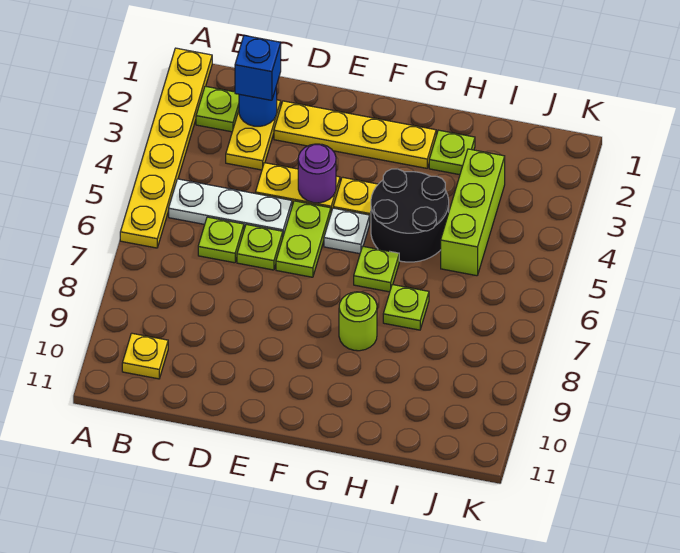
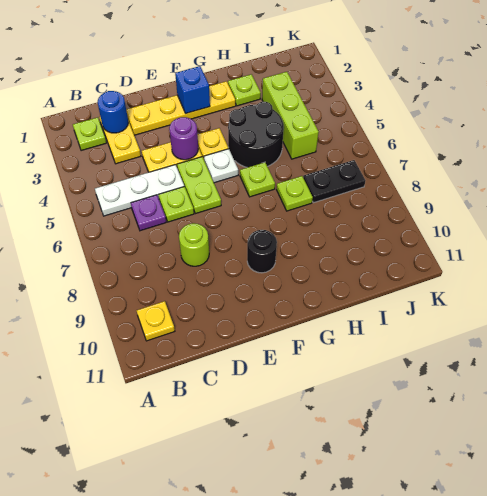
yellow 1x6 plate [120,48,212,248] -> none
blue 1x1 brick [235,35,281,100] -> blue 1x1 brick moved to [175,66,210,113]
lime 1x1 plate [198,217,244,263] -> purple 1x1 plate [131,195,166,231]
none -> black 1x1 round brick [247,230,277,273]
lime 1x1 round brick [339,292,377,351] -> lime 1x1 round brick moved to [179,223,209,266]
none -> black 1x2 plate [303,160,365,203]

